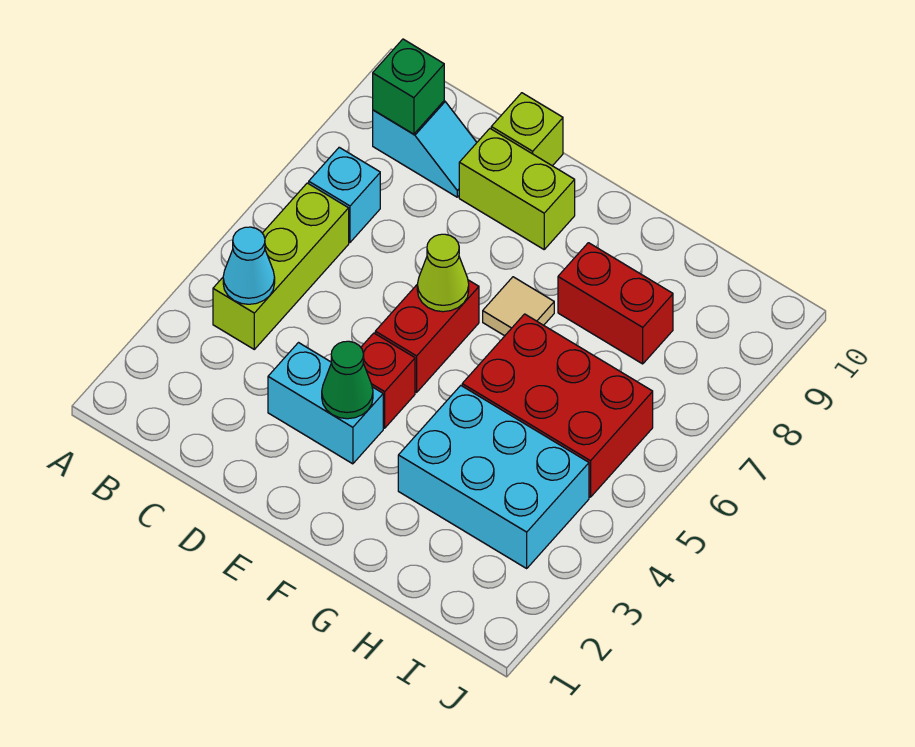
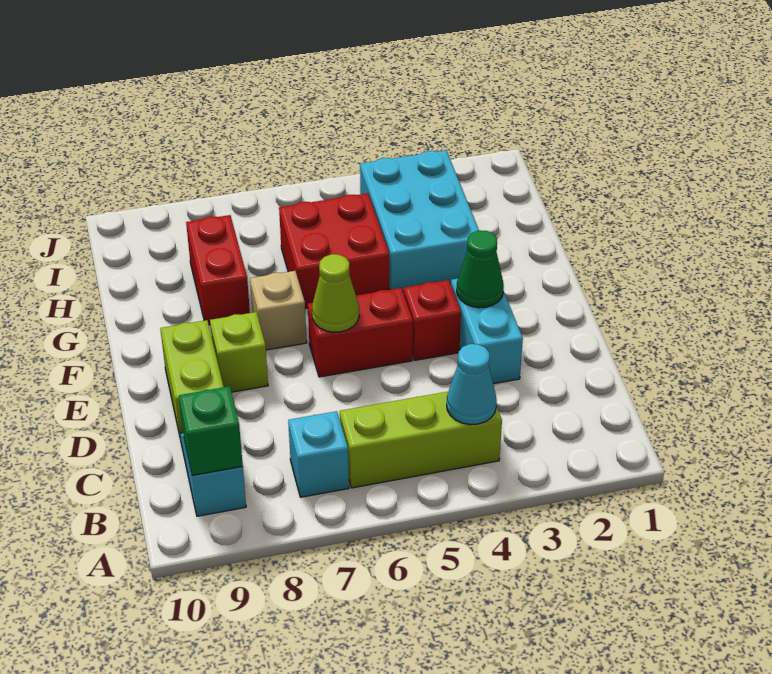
lime 1x1 brick [491,93,563,166] -> lime 1x1 brick moved to [210,312,268,392]
tan 1x1 tile [483,277,554,336] -> tan 1x1 brick [250,271,307,350]
red 2x3 brick [462,314,653,497] -> red 2x2 brick [279,193,389,309]

